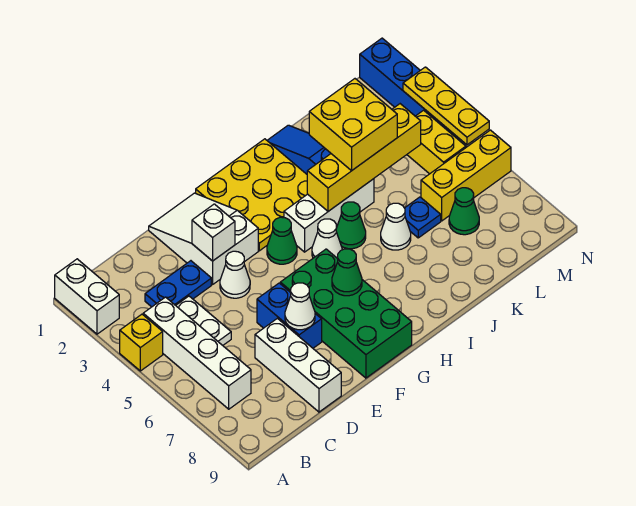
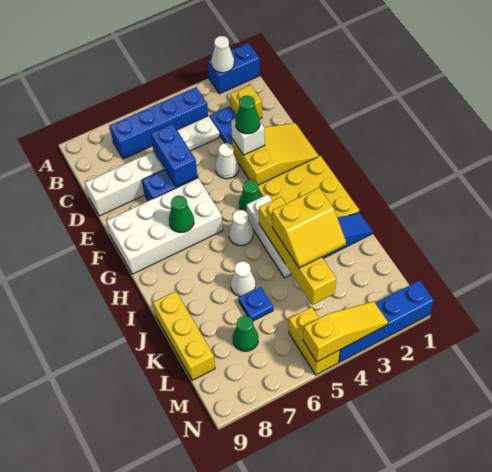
white 1x2 brick [55,259,119,334] -> blue 1x2 brick [208,43,260,94]
yellow 1x1 brick [120,314,163,371] -> yellow 1x1 brick moved to [230,85,262,119]
white 1x4 brick [143,297,251,409] -> blue 1x4 brick [110,87,208,159]
none -> blue 1x2 brick [151,124,198,187]
white 2x3 slope [149,193,258,285] -> yellow 2x3 slope [232,123,319,185]
white 1x1 cone [285,283,315,330] -> white 1x1 cone moved to [211,36,234,73]
green 2x4 brick [280,249,412,378] -> white 2x4 brick [107,178,223,274]
green 1x1 cone [336,202,366,249] -> green 1x1 cone moved to [235,95,260,134]
yellow 2x2 brick [309,79,397,171] -> yellow 2x2 slope [272,188,346,268]
yellow 1x3 brick [421,130,511,221] -> yellow 1x3 brick moved to [153,291,215,380]
yellow 1x2 brick [407,110,466,174] -> yellow 1x2 brick turned to [289,307,340,375]
yellow 1x3 plate [403,67,489,145] -> yellow 1x3 slope [303,301,388,362]

